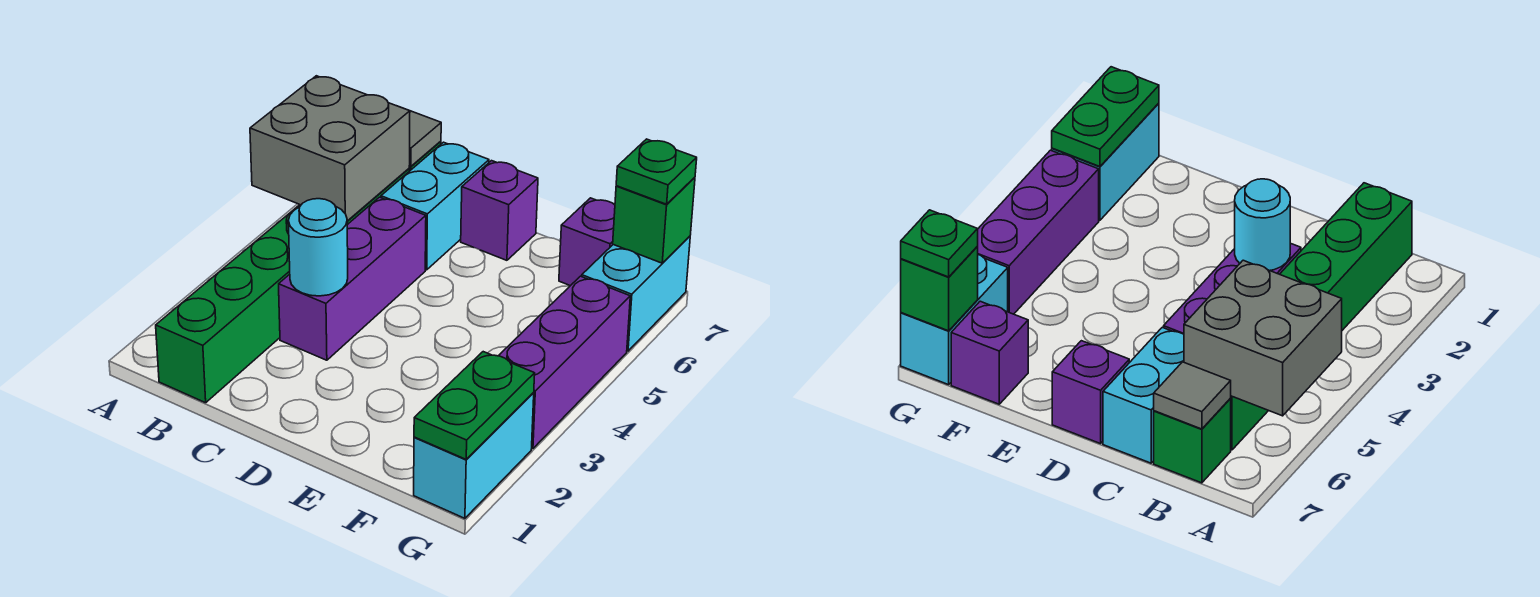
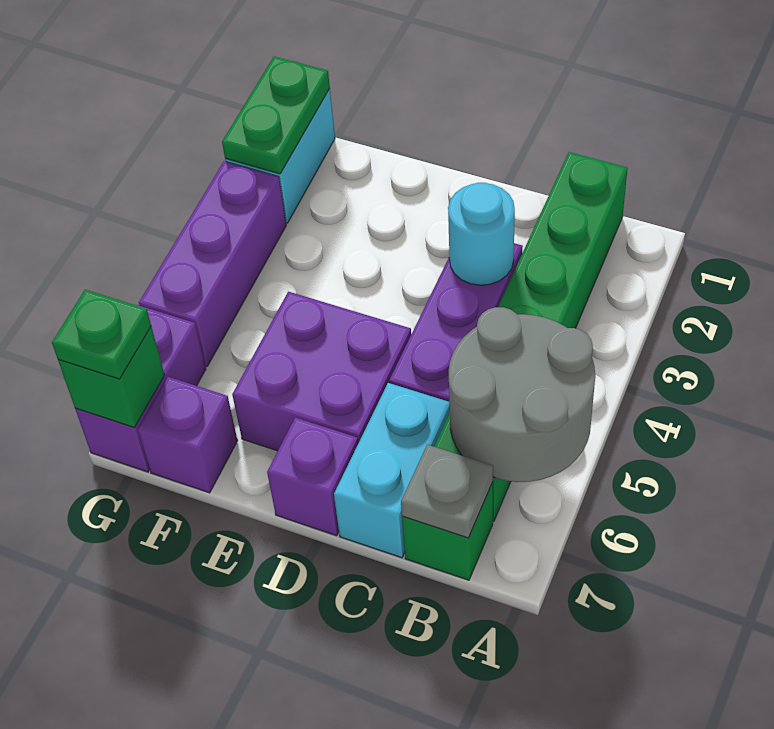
grey 2x2 brick [250,76,410,221] -> grey 2x2 round brick [449,307,595,482]
grey 1x1 tile [409,111,441,166] -> grey 1x1 plate [401,445,493,538]
none -> purple 2x2 brick [232,292,411,451]
cyan 1x2 brick [582,236,690,351] -> purple 1x2 brick [75,305,206,472]

